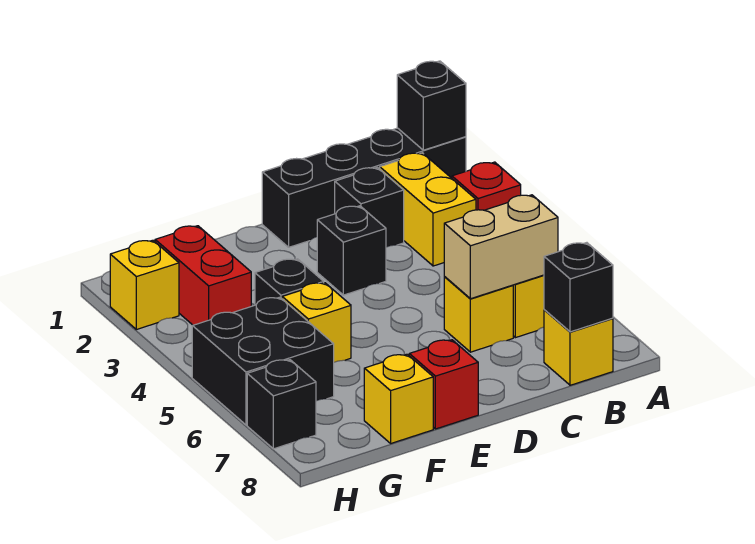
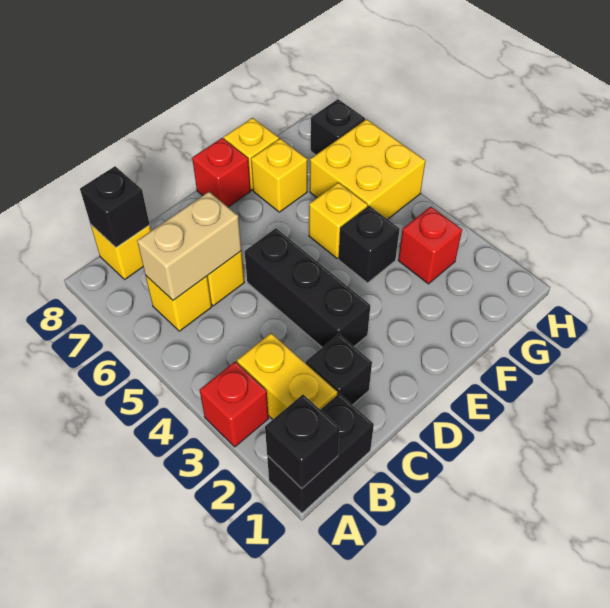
black 1x4 brick [262,128,466,247] -> black 1x2 brick [267,394,374,513]
black 1x1 brick [317,206,386,295] -> black 1x3 brick [245,228,370,347]
red 1x2 brick [155,226,251,325] -> red 1x1 brick [398,207,462,284]
black 2x2 brick [192,297,334,425] -> yellow 2x2 brick [310,119,425,219]
yellow 1x1 brick [110,240,179,329] -> yellow 1x1 brick moved to [251,139,307,212]

